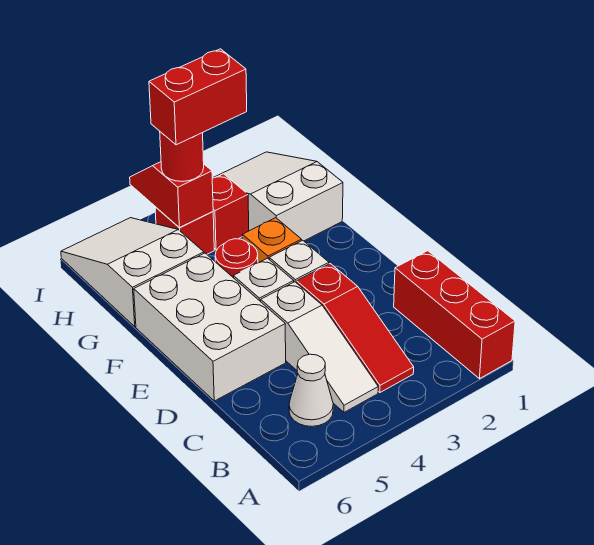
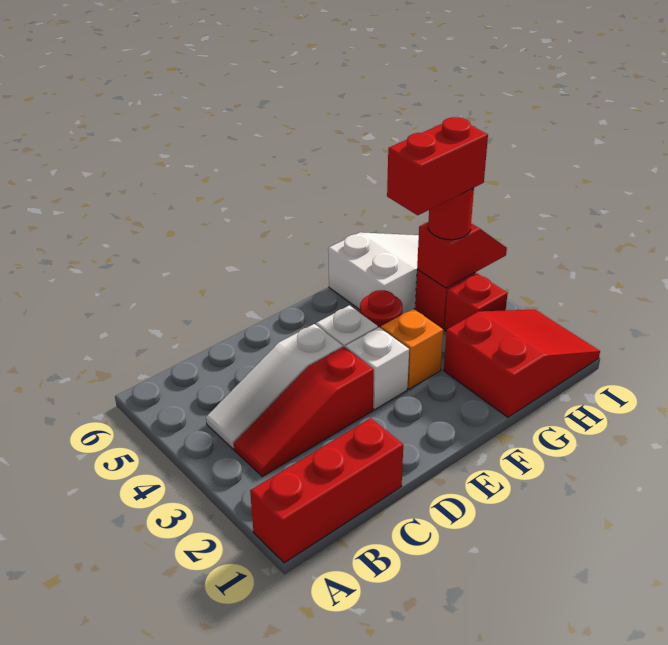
white 1x1 cone [289,354,333,426] -> none
white 2x3 brick [134,253,286,401] -> none
white 2x3 slope [213,152,343,241] -> red 2x3 slope [444,310,600,417]
red 1x2 brick [149,49,247,145] -> red 1x2 brick turned to [387,117,488,215]

